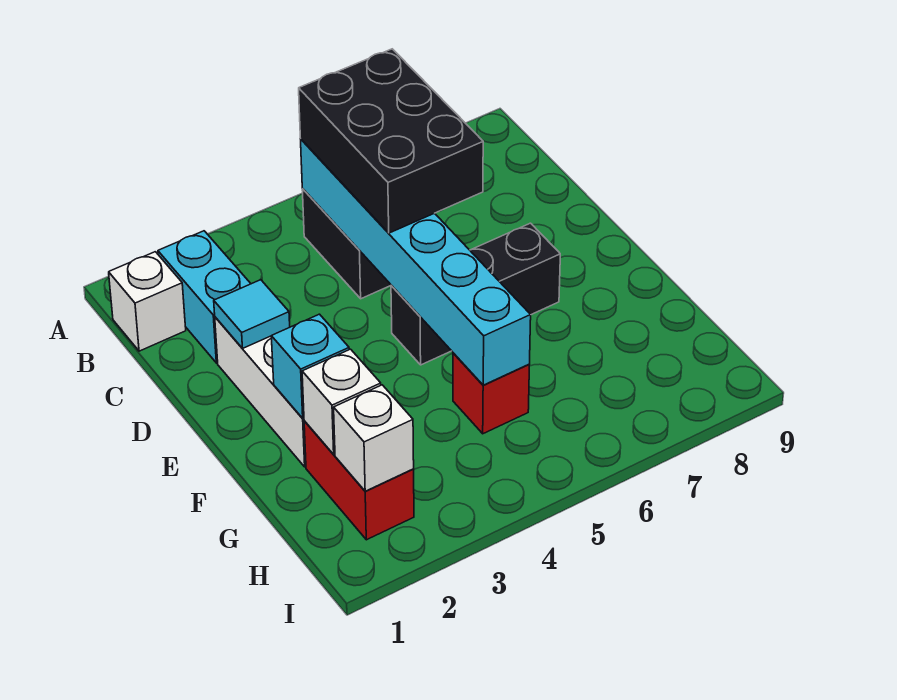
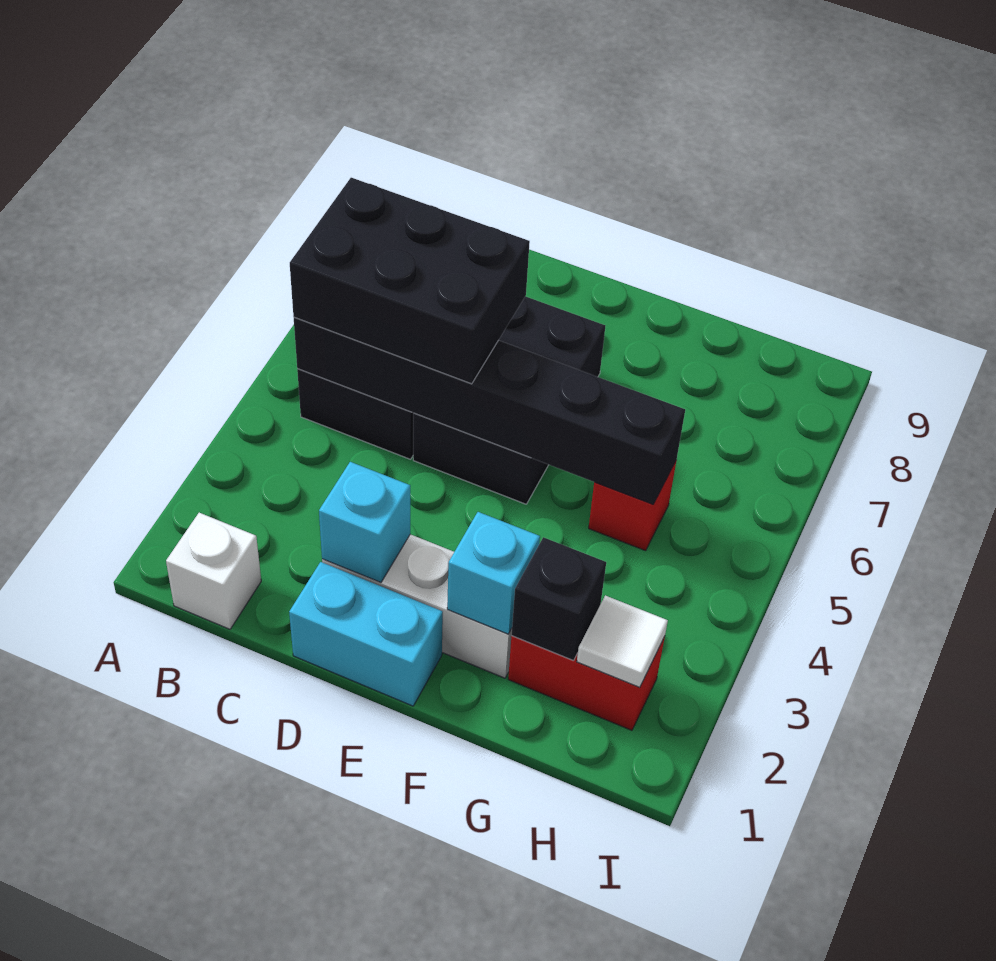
cyan 1x2 brick [158,231,251,363] -> cyan 1x2 brick moved to [289,562,443,706]
cyan 1x6 brick [301,139,531,385] -> black 1x6 brick [294,317,685,504]
cyan 1x1 tile [214,280,290,349] -> cyan 1x1 brick [319,462,410,582]
black 1x3 brick [391,223,560,365] -> black 2x3 brick [413,296,605,504]
white 1x1 brick [302,349,381,454] -> black 1x1 brick [512,537,606,661]
white 1x1 brick [334,385,414,491] -> white 1x1 tile [577,595,668,687]

